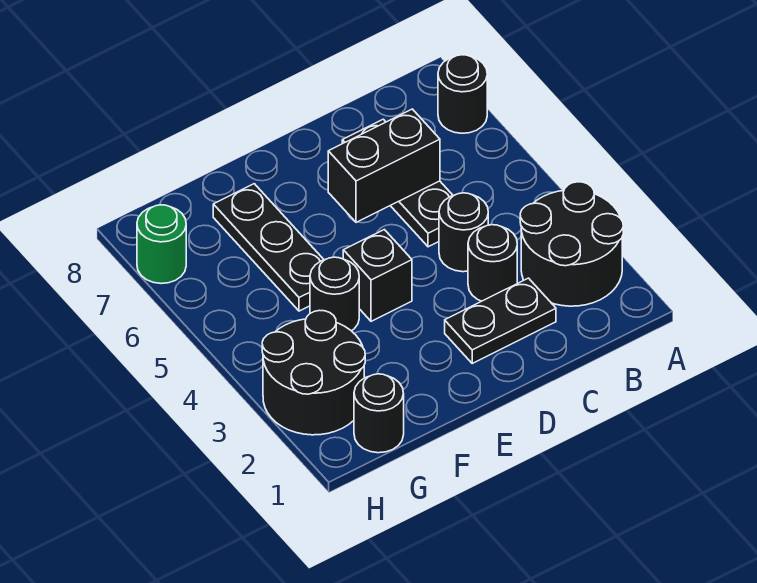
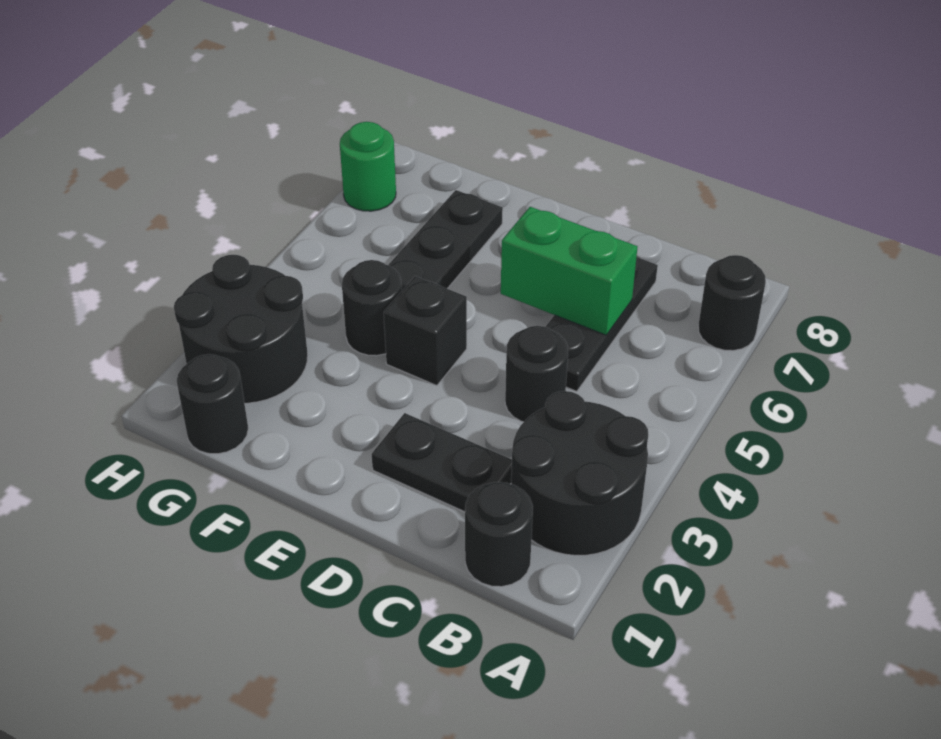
black 1x1 round brick [468,225,517,301] -> black 1x1 round brick moved to [465,482,533,587]
black 1x2 brick [328,109,440,222] -> green 1x2 brick [501,207,637,335]

